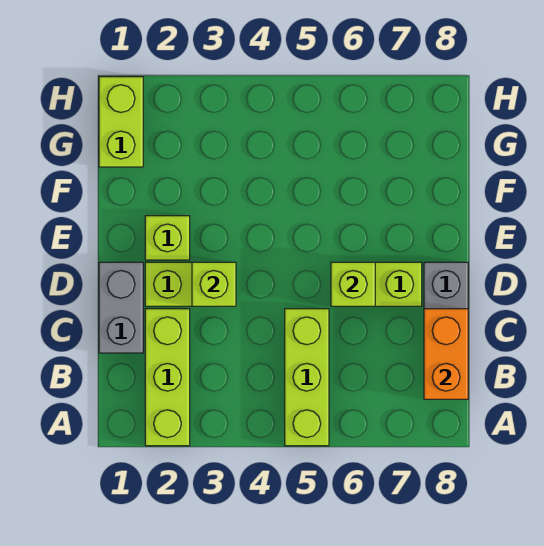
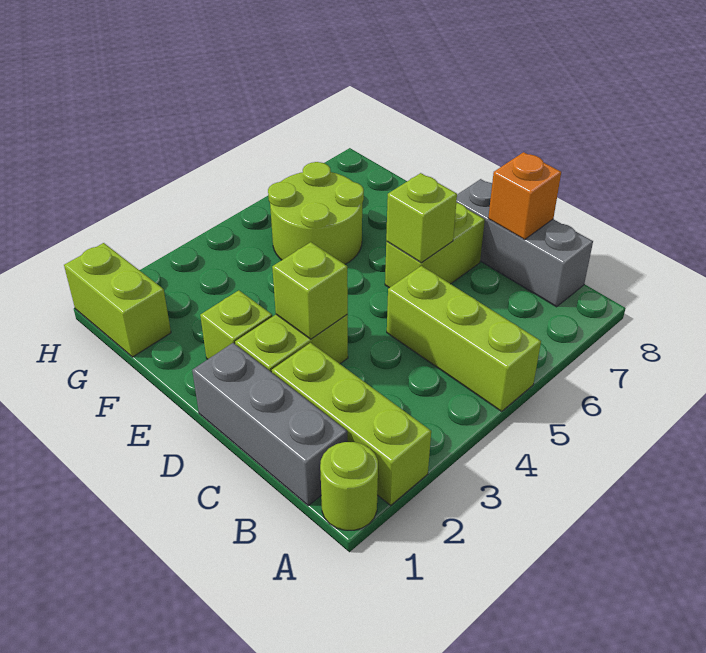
none -> lime 1x1 round brick [320,442,378,530]
orange 1x2 brick [424,309,468,399] -> orange 1x1 brick [488,152,561,239]
grey 1x2 brick [99,262,143,353] -> grey 1x3 brick [192,343,347,505]
none -> lime 2x2 round brick [268,162,364,264]

